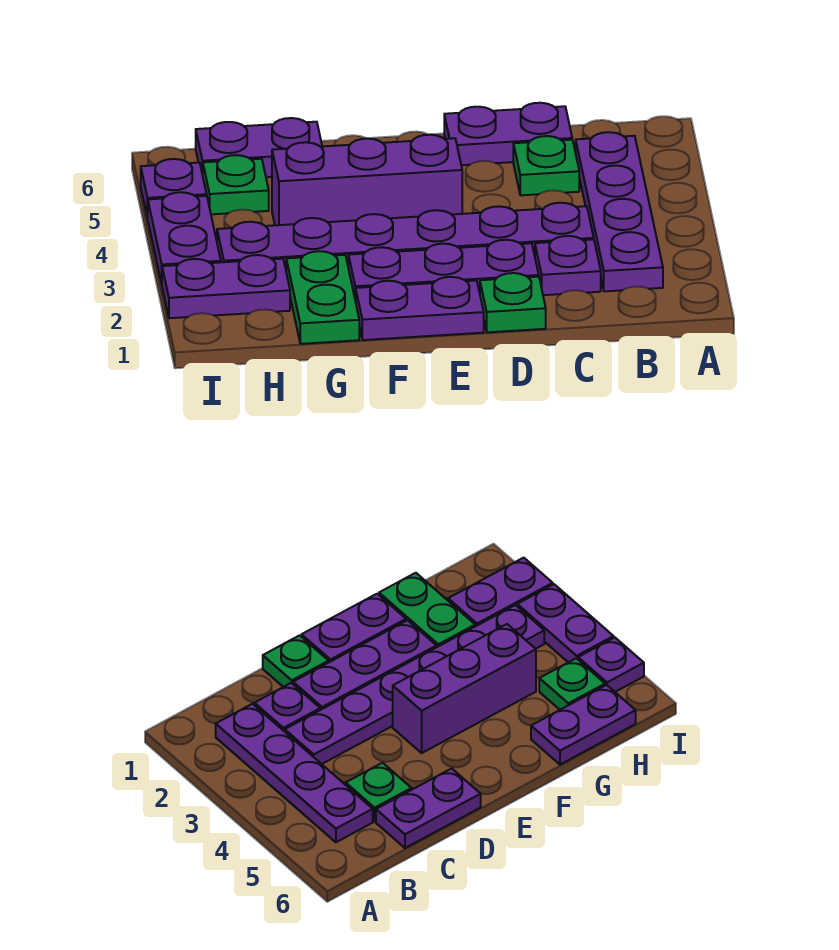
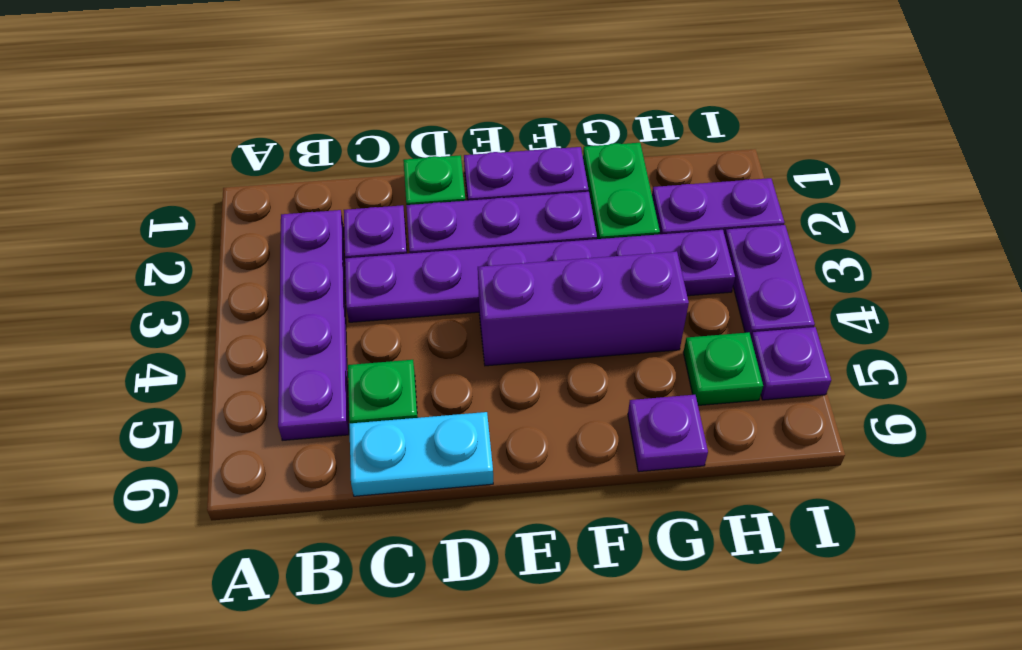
purple 1x2 plate [444,103,572,165] -> cyan 1x2 plate [349,412,493,496]
purple 1x2 plate [196,118,322,177] -> purple 1x1 plate [628,395,708,472]

